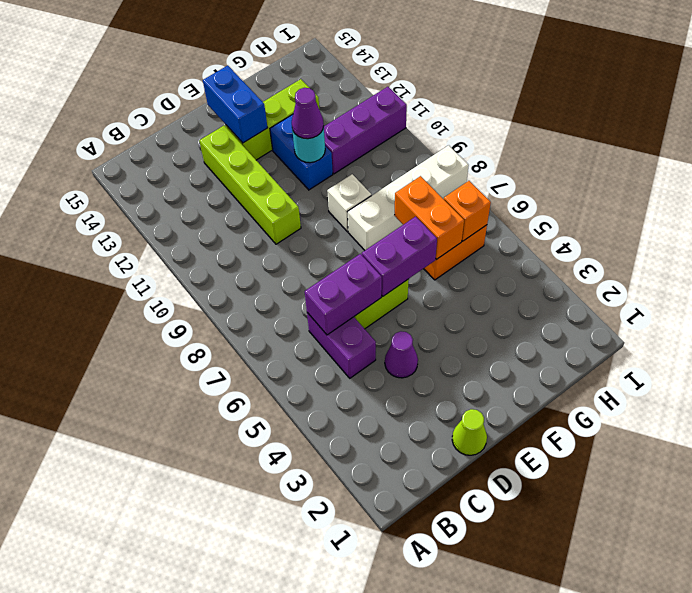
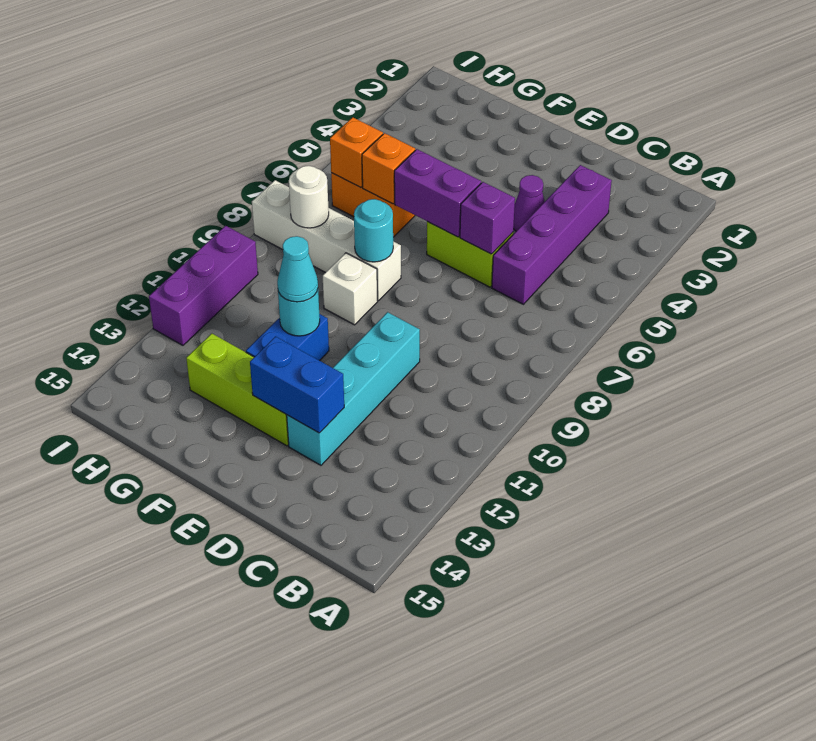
purple 1x2 brick [307,313,376,378] -> purple 1x4 brick [492,165,612,304]
purple 1x2 brick [305,254,382,335] -> purple 1x1 brick [460,182,515,254]
lime 1x1 cone [452,409,487,455] -> none
lime 1x4 brick [199,125,301,244] -> cyan 1x4 brick [287,312,420,465]
blue 1x2 brick [203,66,268,143] -> blue 1x2 brick turned to [250,336,344,433]
none -> cyan 1x1 round brick [354,199,393,262]
purple 1x1 cone [292,88,324,139] -> cyan 1x1 cone [277,236,318,302]
orange 1x2 brick [394,176,464,260] -> orange 1x1 brick [362,133,415,204]
purple 1x3 brick [324,87,407,174] -> purple 1x3 brick turned to [149,226,258,345]
none -> white 1x1 round brick [289,166,329,228]

